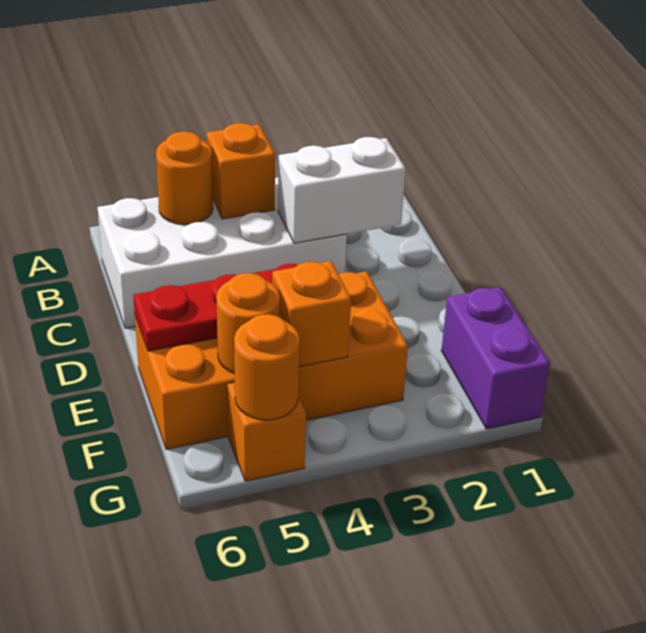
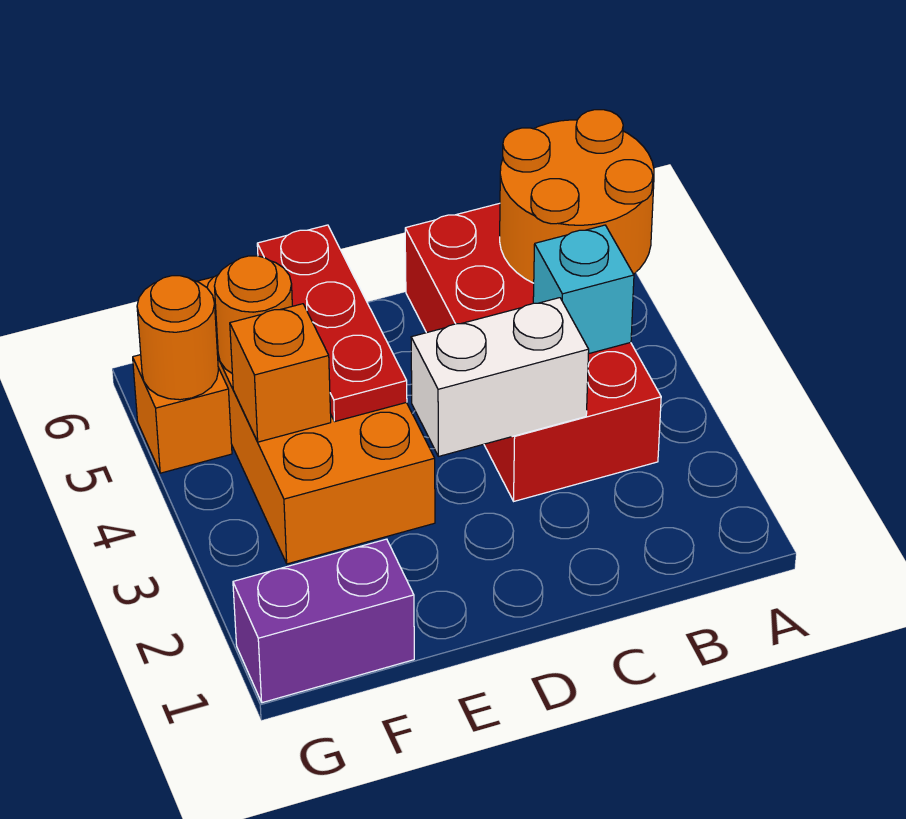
white 2x4 brick [97,178,347,328] -> red 2x4 brick [405,203,661,501]
orange 1x1 brick [207,123,275,219] -> cyan 1x1 brick [533,225,634,354]
orange 1x1 round brick [156,132,213,225] -> orange 2x2 round brick [500,110,654,283]
white 1x2 brick [278,137,406,243] -> white 1x2 brick turned to [411,298,589,456]

